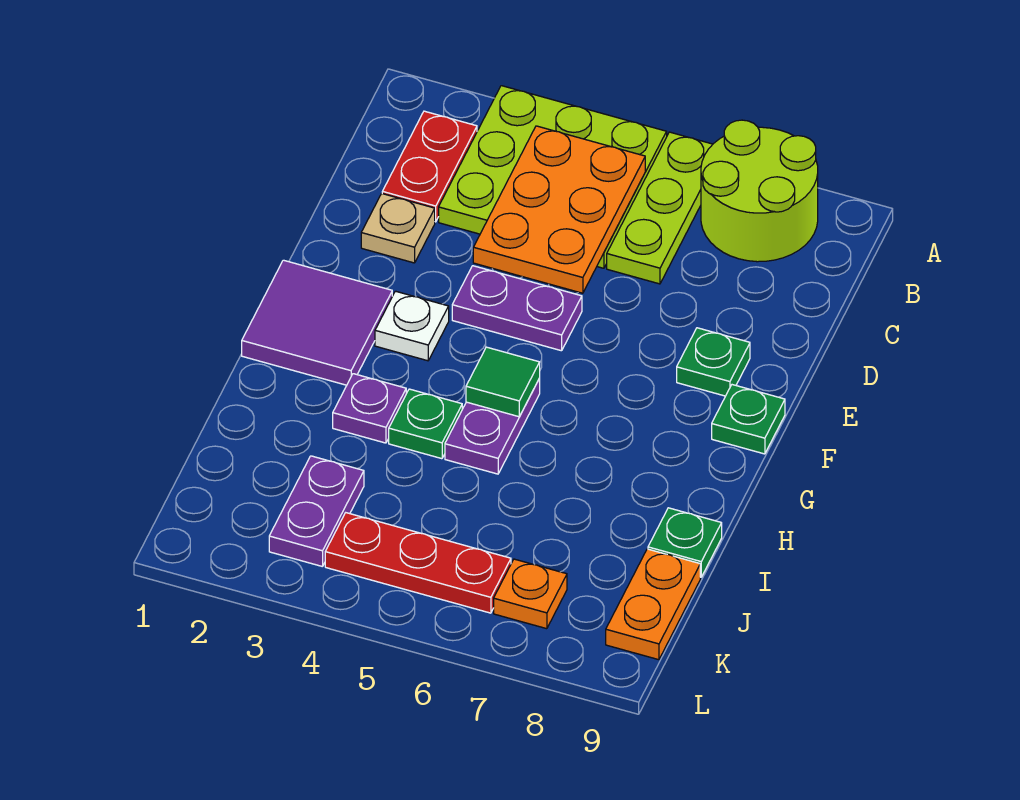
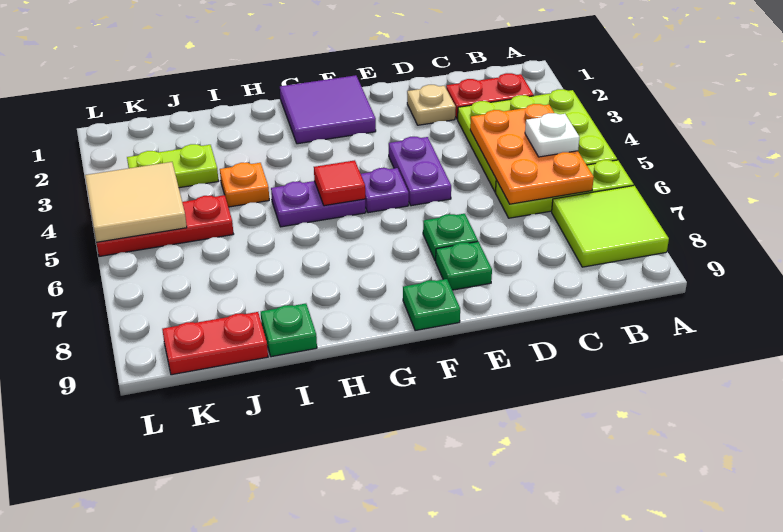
lime 2x2 round brick [701,120,818,262] -> lime 2x2 tile [552,185,669,267]
orange 2x3 plate [473,126,645,293] -> orange 2x3 plate turned to [470,104,594,204]
white 1x1 plate [375,291,449,361] -> white 1x1 plate moved to [525,113,579,157]
green 1x1 tile [466,347,540,417] -> red 1x1 tile [314,160,365,206]
purple 1x1 plate [333,374,406,443] -> purple 1x1 plate moved to [361,168,409,213]
green 1x1 plate [389,389,462,459] -> green 1x1 plate moved to [423,214,478,261]
purple 1x2 plate [269,456,364,567] -> lime 1x2 plate [127,144,218,188]
orange 1x2 plate [606,549,700,660] -> red 1x2 plate [162,312,268,375]
red 1x3 plate [325,513,511,613] -> red 1x3 plate turned to [97,195,233,256]
none -> tan 2x2 tile [85,162,187,242]
orange 1x1 plate [494,559,567,629] -> orange 1x1 plate moved to [220,163,269,207]

